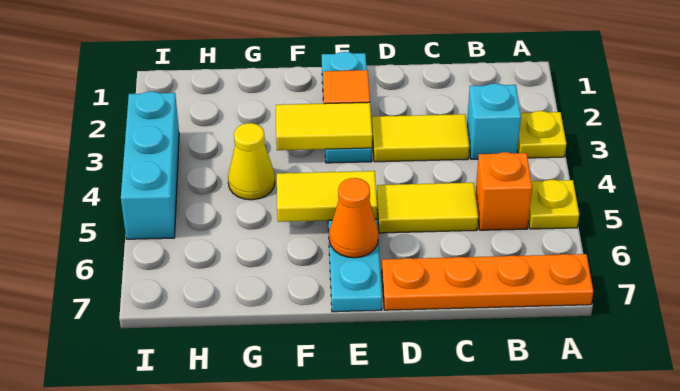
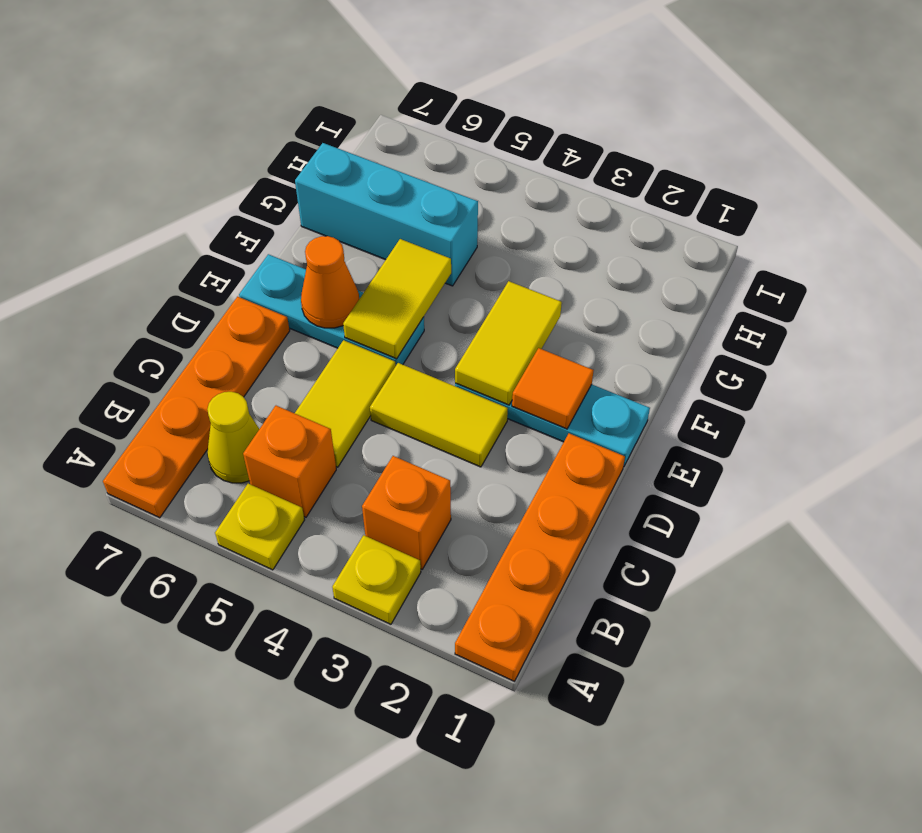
none -> orange 1x4 plate [455,433,625,681]
cyan 1x1 brick [467,84,521,159] -> orange 1x1 brick [362,456,451,569]
yellow 1x2 tile [372,114,469,162] -> yellow 1x2 tile turned to [370,363,508,467]
yellow 1x1 cone [228,123,275,200] -> yellow 1x1 cone moved to [207,392,259,483]
cyan 1x3 brick [121,92,179,239] -> cyan 1x3 brick moved to [295,143,478,286]

